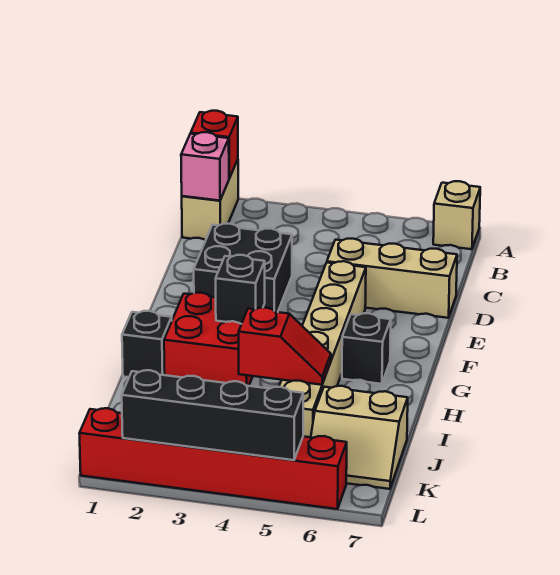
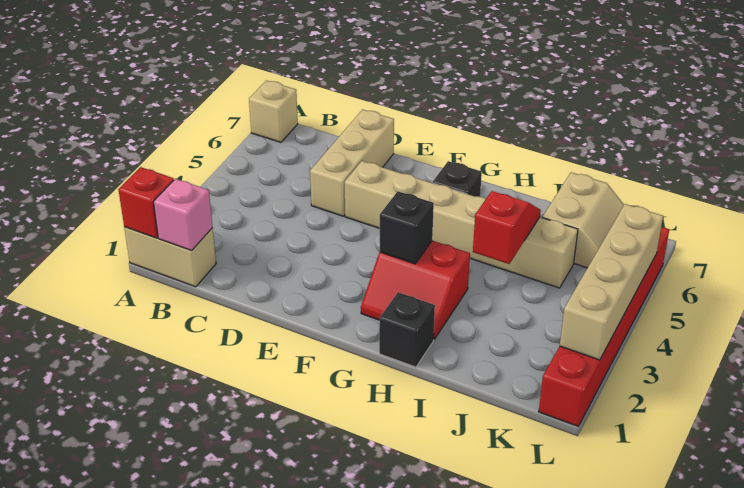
black 2x2 brick [194,224,292,312] -> none
red 2x2 brick [164,293,265,386] -> red 2x2 slope [361,241,470,339]
black 1x4 brick [122,370,303,460] -> tan 1x4 brick [560,204,663,360]

